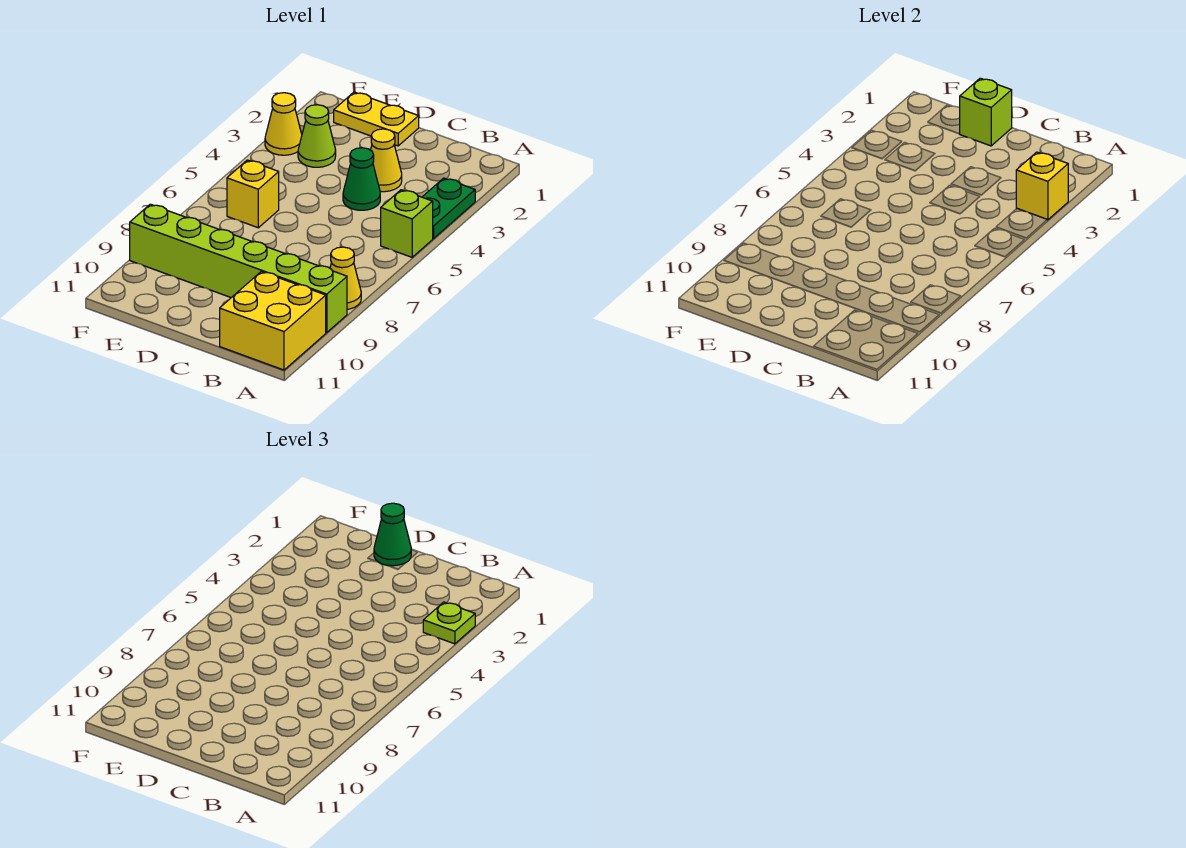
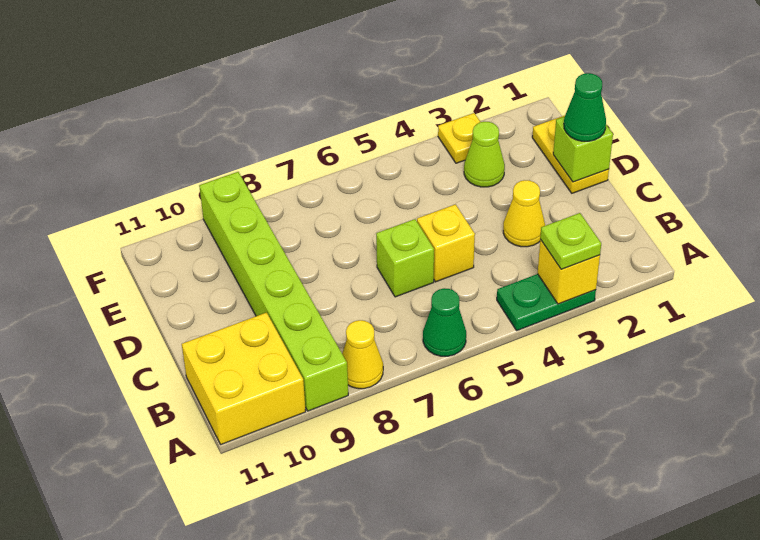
lime 1x1 brick [381,190,433,257] -> lime 1x1 brick moved to [376,219,434,297]
green 1x1 cone [343,148,380,210] -> green 1x1 cone moved to [423,288,466,356]
yellow 1x1 brick [227,160,279,228] -> yellow 1x1 brick moved to [417,204,475,282]
yellow 1x1 cone [265,93,302,155] -> yellow 1x1 plate [438,113,480,163]

